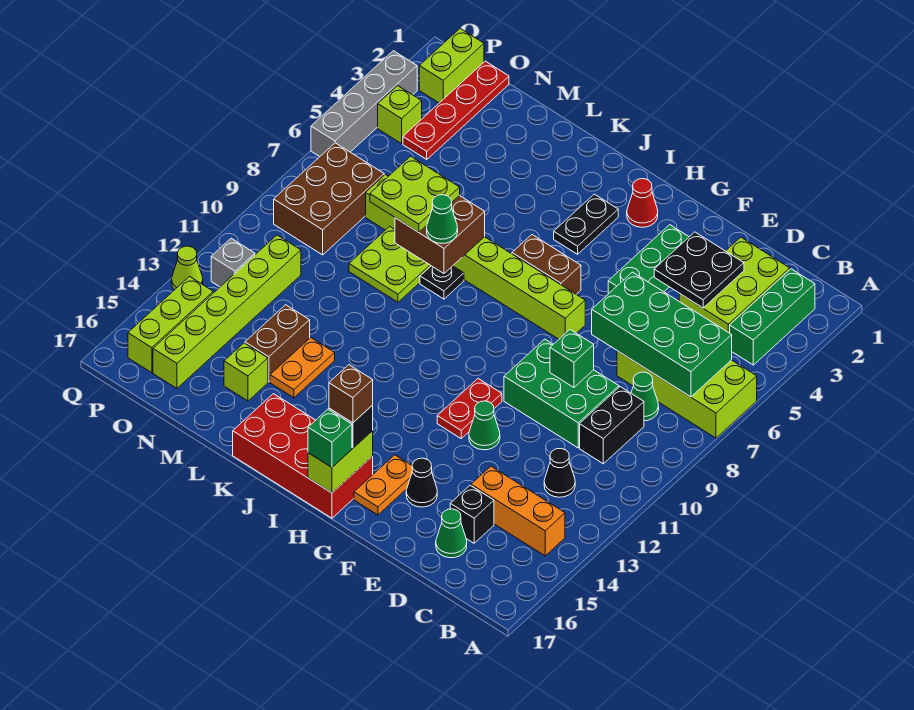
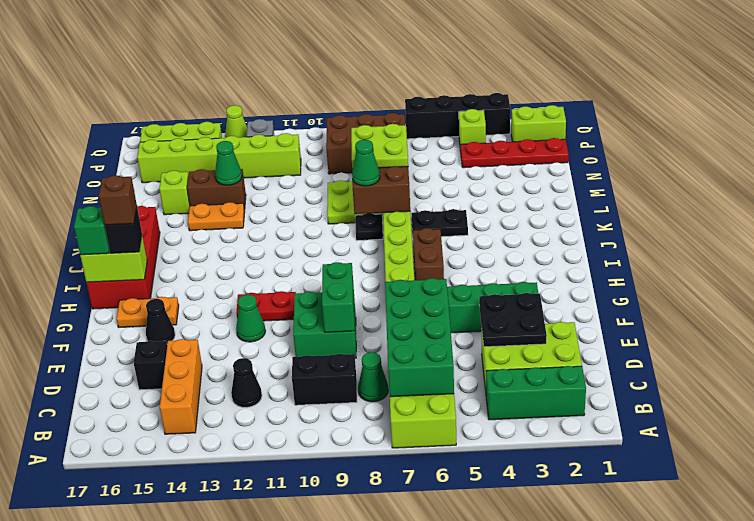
green 2x3 brick [504,339,619,448] -> green 2x2 brick [293,292,356,358]
green 1x1 cone [436,509,467,558] -> green 1x1 cone moved to [215,141,242,185]
green 1x1 brick [550,330,594,387] -> green 1x2 brick [322,262,354,332]
red 1x1 cone [627,179,658,227] -> none
black 1x2 plate [554,194,618,254] -> black 1x2 plate moved to [411,209,468,237]
grey 1x4 brick [311,51,417,157] -> black 1x4 brick [405,93,510,139]

